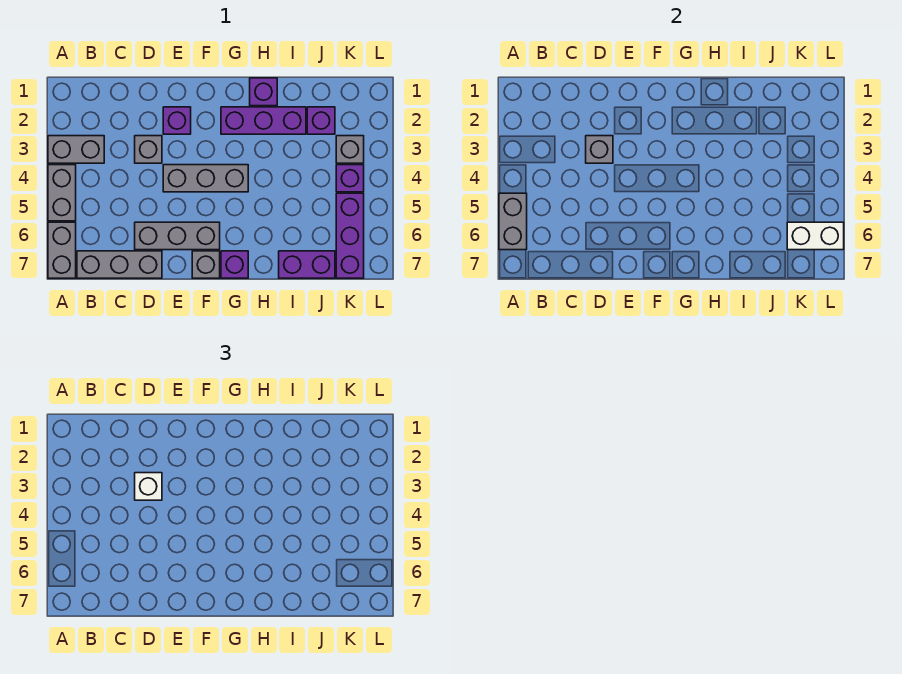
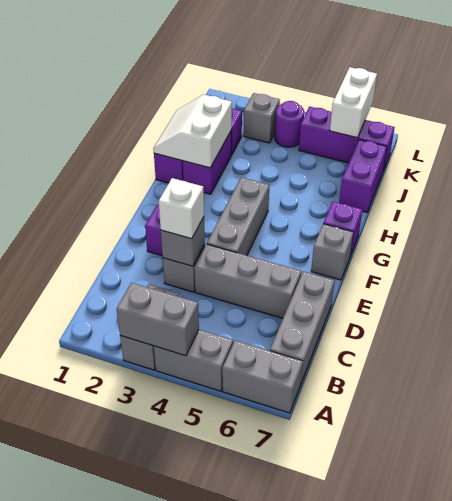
grey 1x2 brick [499,193,527,250] -> grey 1x2 brick moved to [117,283,199,356]
grey 1x3 brick [135,222,220,250] -> grey 1x3 brick turned to [194,244,301,318]
purple 1x3 brick [221,107,306,134] -> purple 1x2 brick [183,130,232,194]
none -> white 2x2 slope [153,95,232,168]
purple 1x1 brick [336,165,364,192] -> purple 1x1 round brick [275,101,304,147]

